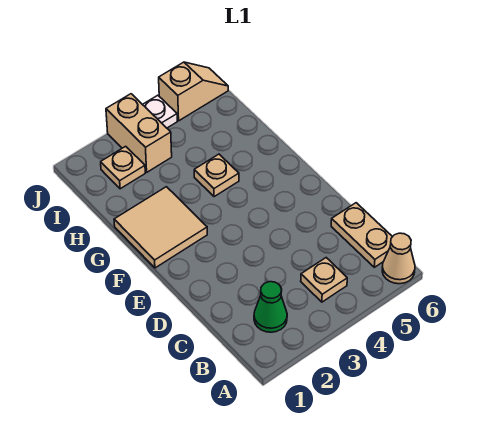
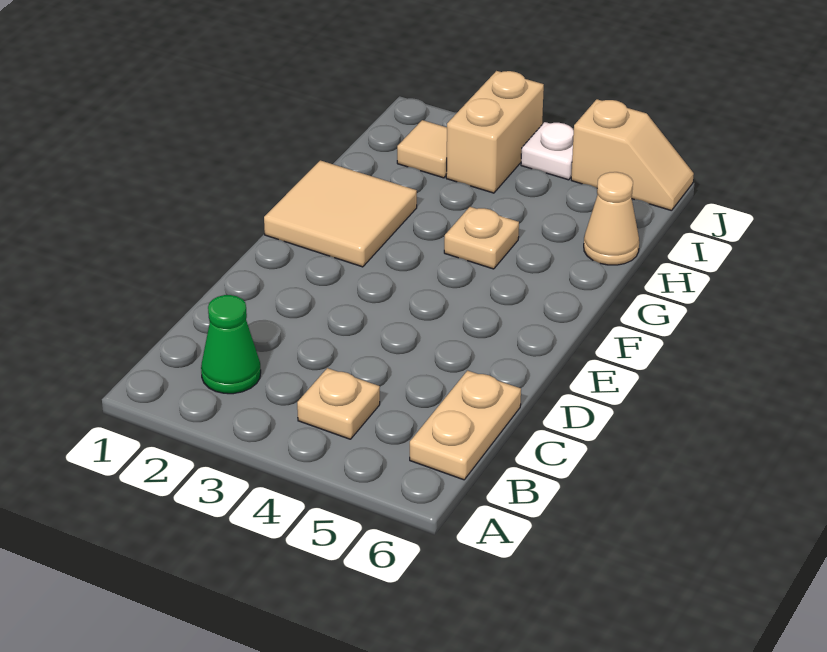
tan 1x1 cone [382,233,415,284] -> tan 1x1 cone moved to [584,172,639,265]
tan 1x1 plate [101,146,145,189] -> tan 1x1 tile [397,120,447,178]

